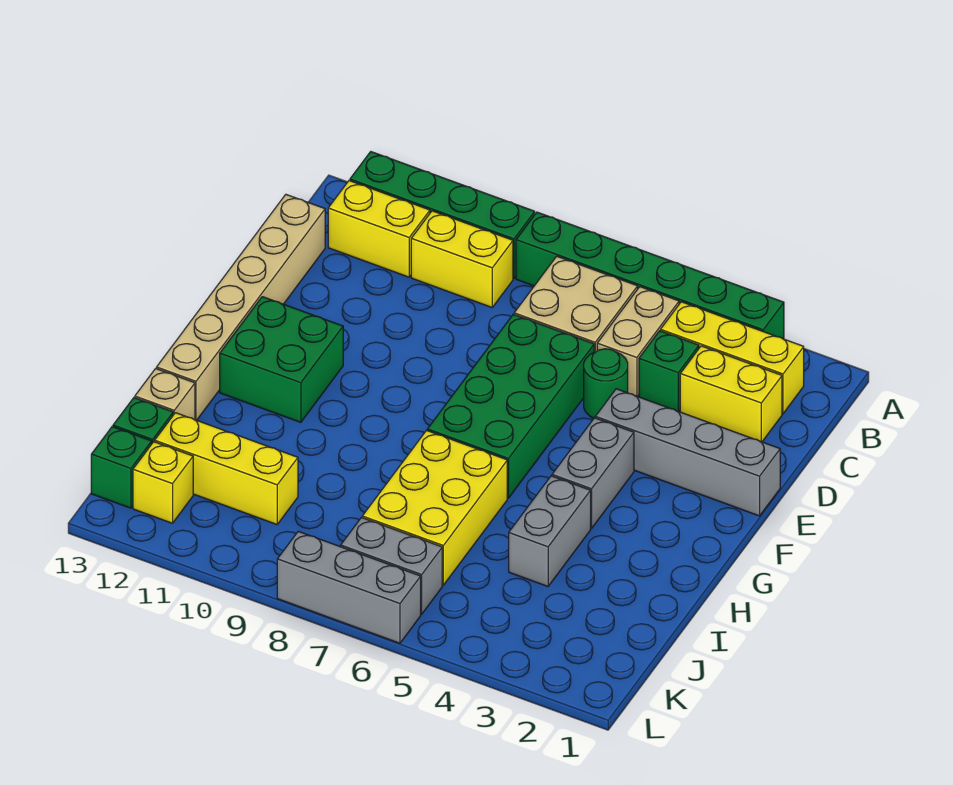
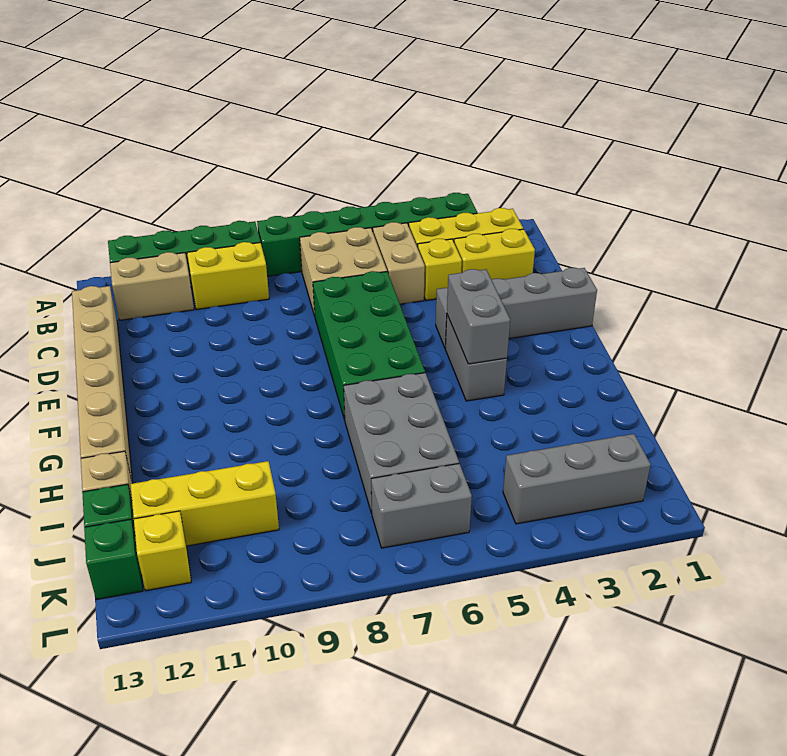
yellow 1x2 brick [328,181,430,277] -> tan 1x2 brick [110,252,194,321]
green 1x1 brick [639,331,699,412] -> yellow 1x1 brick [418,239,462,301]
green 1x1 round brick [584,349,628,418] -> none
green 2x2 brick [220,297,343,422] -> none
grey 1x2 brick [509,476,591,586] -> grey 1x2 brick moved to [447,269,510,364]
yellow 2x3 brick [362,430,507,585] -> grey 2x3 brick [344,373,459,513]
grey 1x3 brick [277,531,421,643] -> grey 1x3 brick moved to [503,434,651,524]

